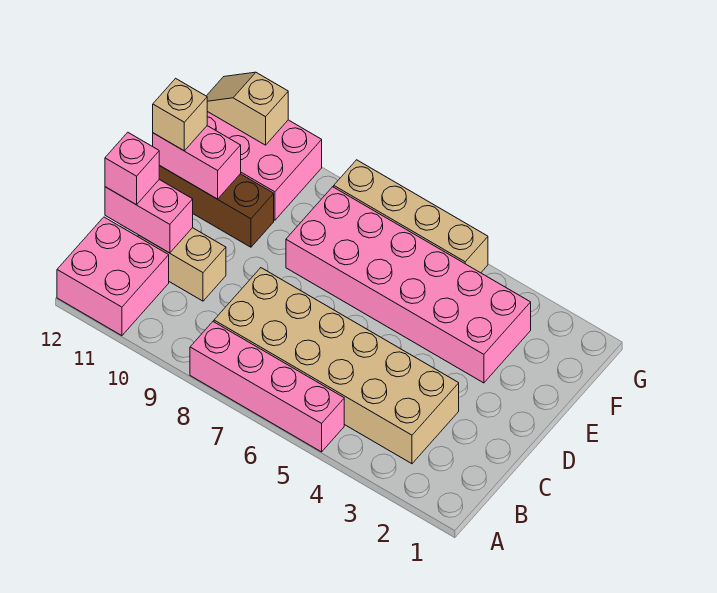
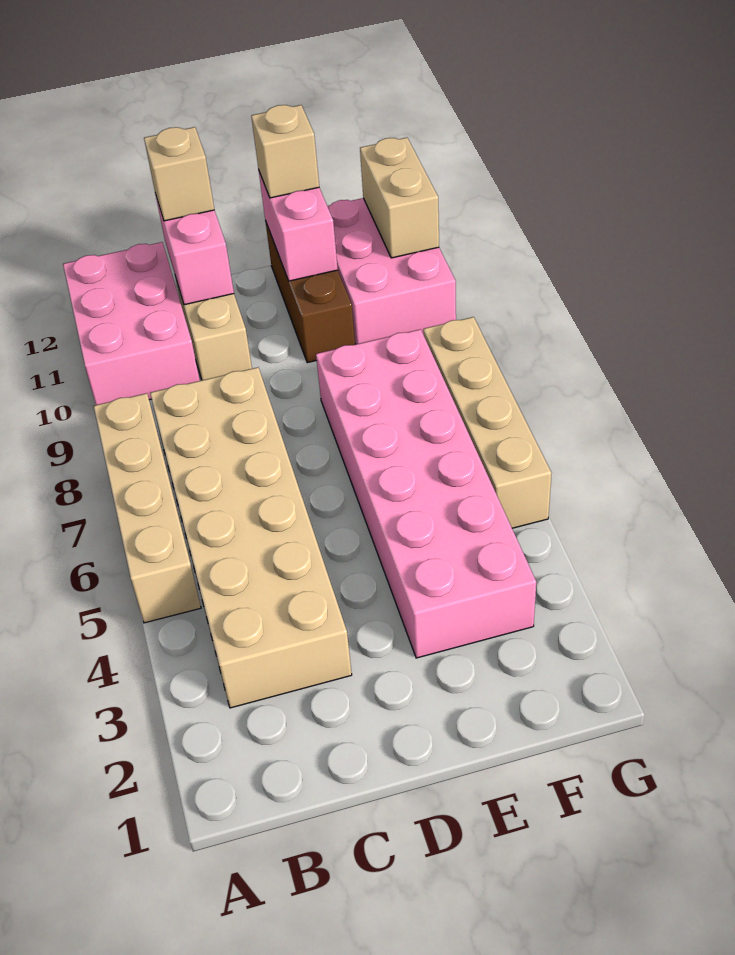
pink 1x4 brick [190,322,344,452] -> tan 1x4 brick [94,393,201,623]
pink 2x2 brick [57,217,169,336] -> pink 2x3 brick [63,242,200,405]
pink 1x1 brick [105,132,159,205] -> tan 1x1 brick [144,127,214,221]
tan 1x2 slope [207,72,288,145] -> tan 1x2 brick [360,138,439,258]

